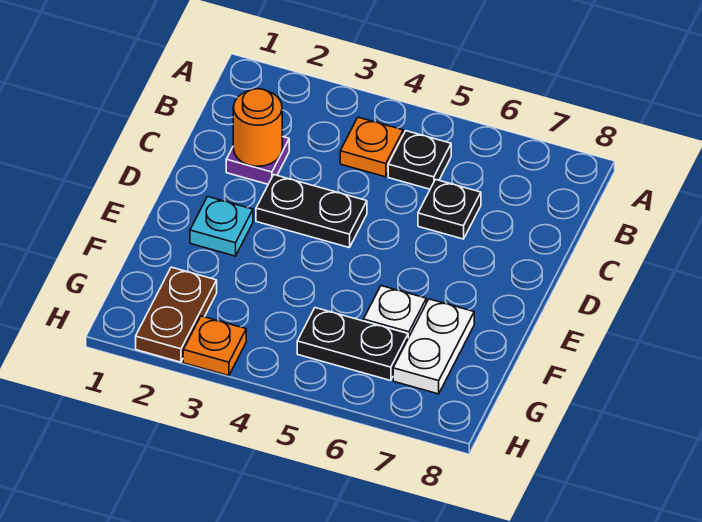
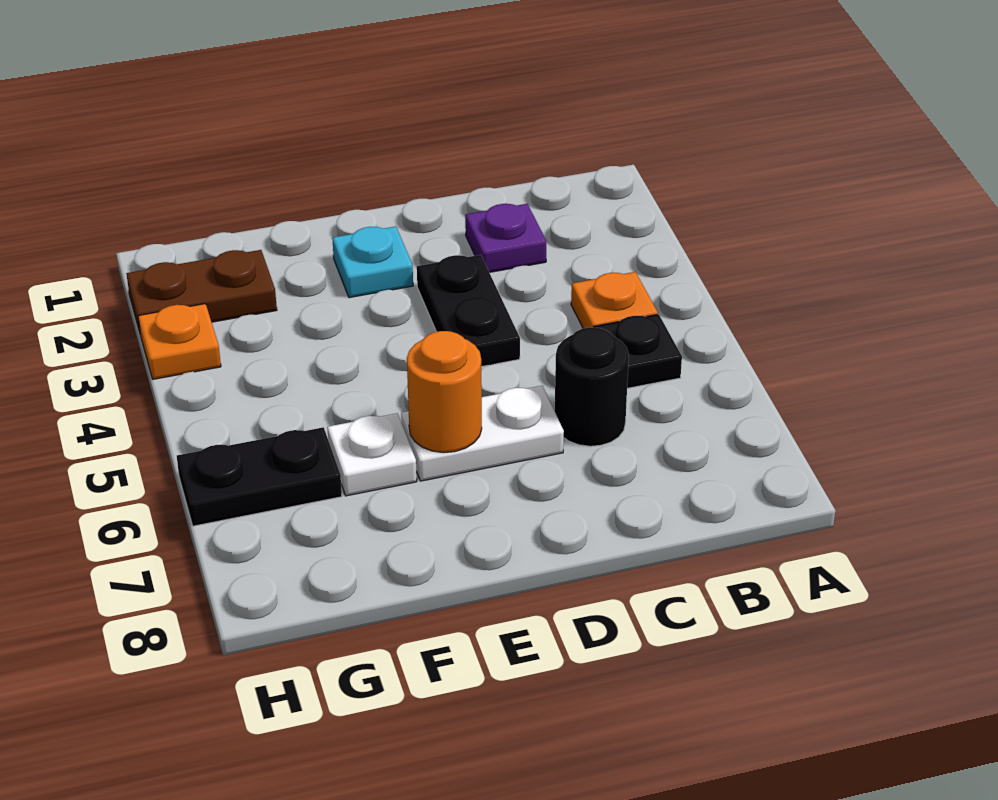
orange 1x1 round brick [233,89,282,166] -> orange 1x1 round brick moved to [407,331,482,453]
black 1x1 plate [418,180,481,239] -> black 1x1 round brick [555,327,629,446]
white 1x2 plate [393,299,474,394] -> white 1x2 plate moved to [401,386,564,481]
black 1x2 plate [297,308,408,381] -> black 1x2 plate turned to [177,427,342,526]

